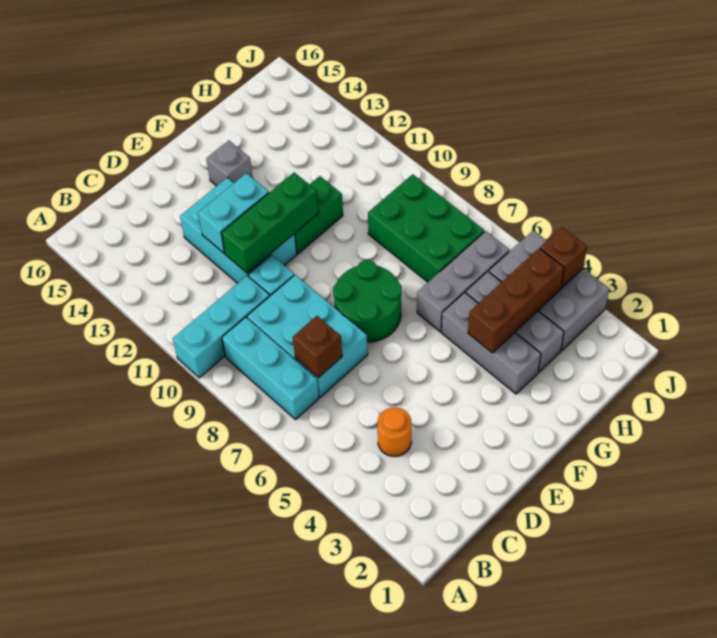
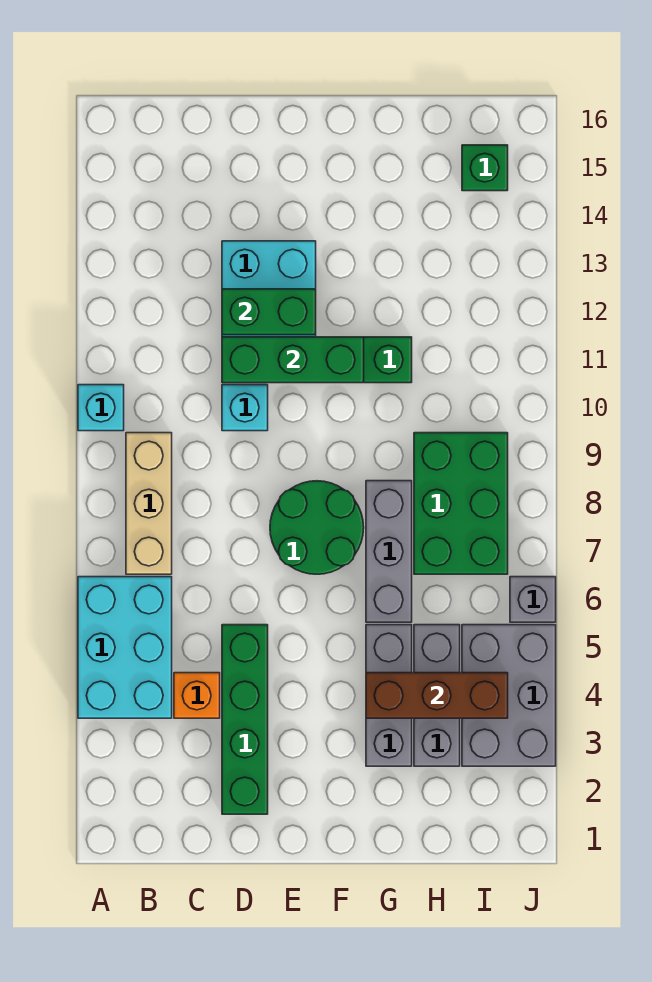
cyan 1x3 brick [173,276,270,378] -> cyan 1x1 brick [78,385,124,431]
cyan 1x3 brick [222,317,319,419] -> tan 1x3 brick [126,433,172,574]
orange 1x1 round brick [378,408,411,456] -> orange 1x1 brick [174,673,220,718]
cyan 2x3 brick [247,275,368,397] -> cyan 2x3 brick moved to [78,577,172,718]
brown 1x1 brick [293,316,342,378] -> none
none -> green 1x4 brick [222,625,268,814]
cyan 1x2 brick [198,173,269,253] -> green 1x2 brick [222,289,316,335]
grey 1x1 brick [206,141,253,186] -> grey 1x1 brick moved to [510,577,556,622]
grey 1x3 brick [417,231,509,332] -> grey 1x3 brick turned to [366,481,412,622]
none -> green 1x1 brick [462,145,508,191]
brown 1x1 brick [540,227,587,288] -> none

